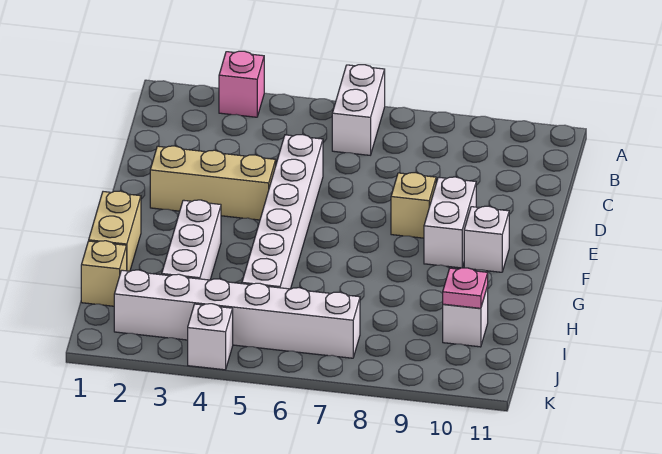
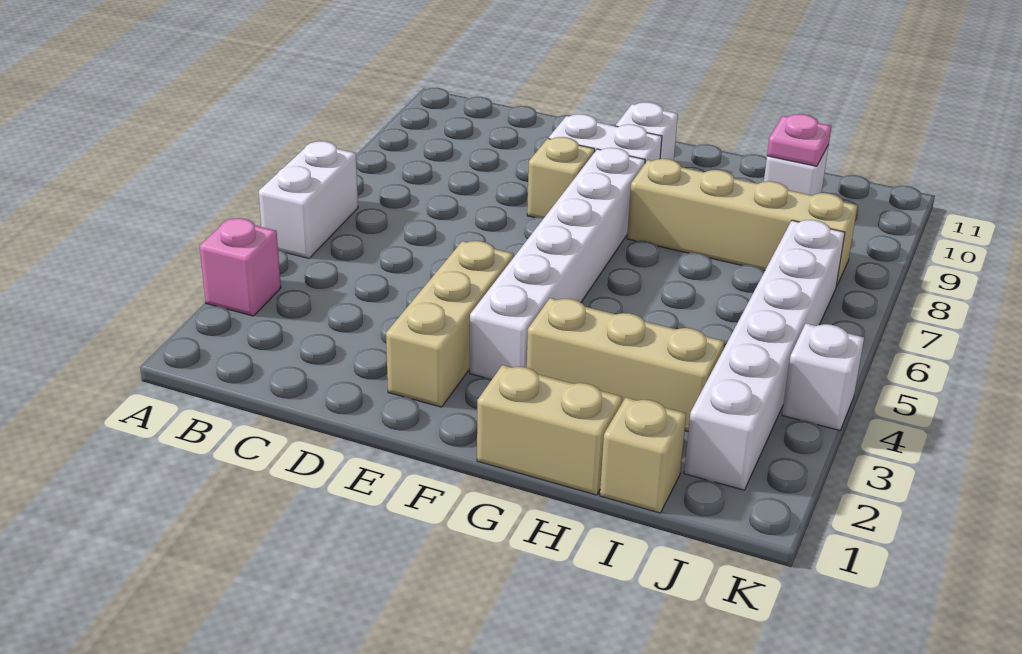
white 1x2 brick [332,65,385,155] -> white 1x2 brick turned to [259,141,358,258]
white 1x6 brick [242,134,323,289] -> white 1x6 brick turned to [470,148,645,379]
white 1x3 brick [162,200,221,280] -> tan 1x3 brick [527,298,725,432]
none -> tan 1x4 brick [627,159,858,287]

